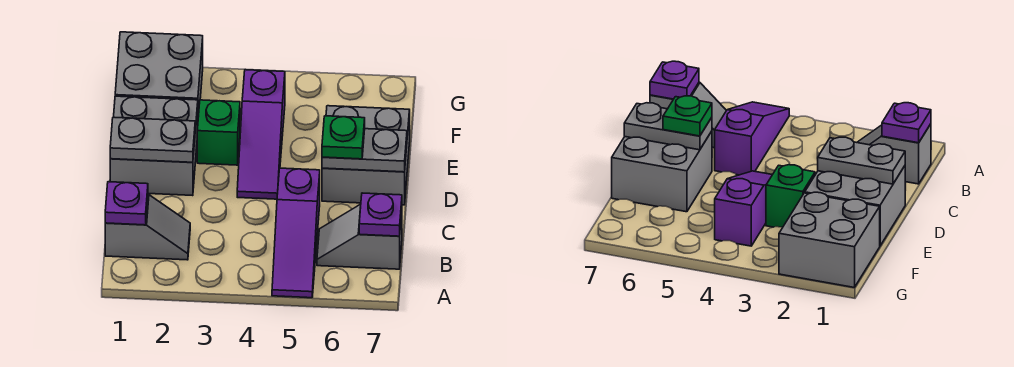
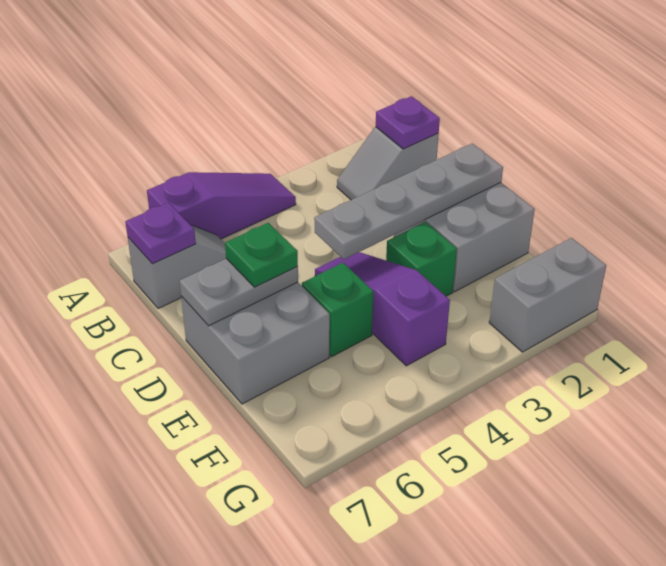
purple 1x3 slope [272,168,320,298] -> purple 1x3 slope turned to [147,172,296,239]
grey 1x2 plate [110,117,195,162] -> grey 1x4 plate [314,143,503,259]
none -> green 1x1 brick [302,263,374,357]
grey 2x2 brick [115,32,203,117] -> grey 1x2 brick [489,238,606,352]

